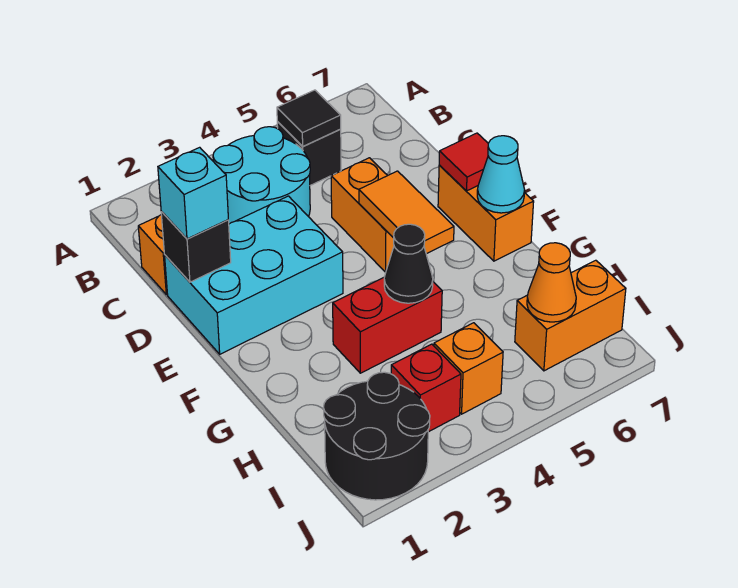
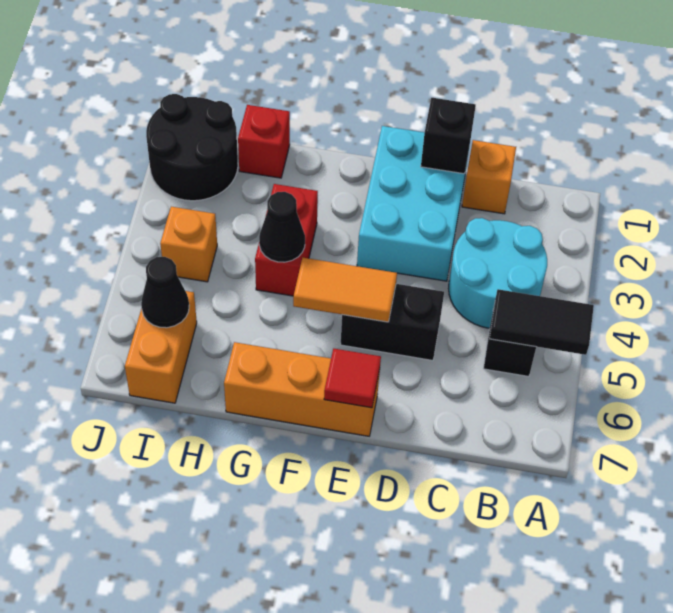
black 1x1 tile [277,90,341,146] -> black 1x2 tile [489,289,594,355]
cyan 1x1 brick [158,147,228,239] -> none
orange 1x2 brick [331,158,394,272] -> black 1x2 brick [341,284,444,360]
orange 1x2 brick [438,165,534,261] -> orange 1x3 brick [224,342,380,436]
cyan 1x1 cone [477,136,525,213] -> none
red 1x1 brick [391,344,461,432] -> red 1x1 brick moved to [238,105,290,178]
orange 1x1 cone [527,243,576,322] -> black 1x1 cone [141,257,189,328]

